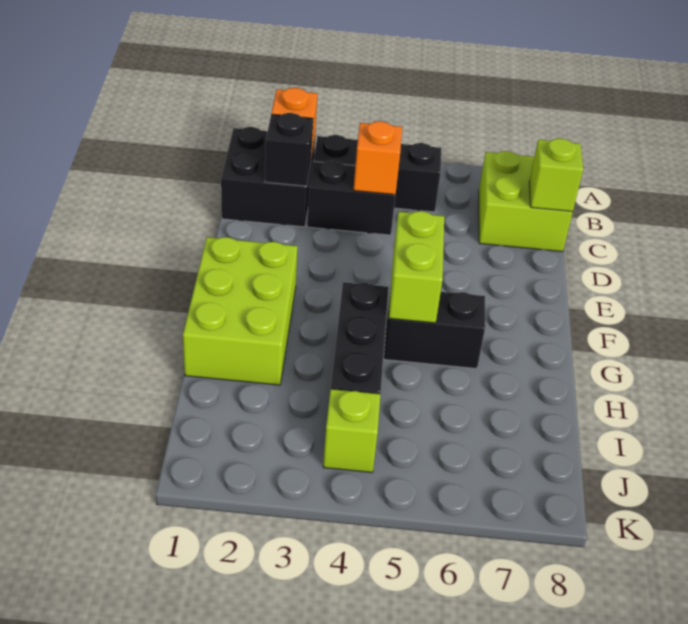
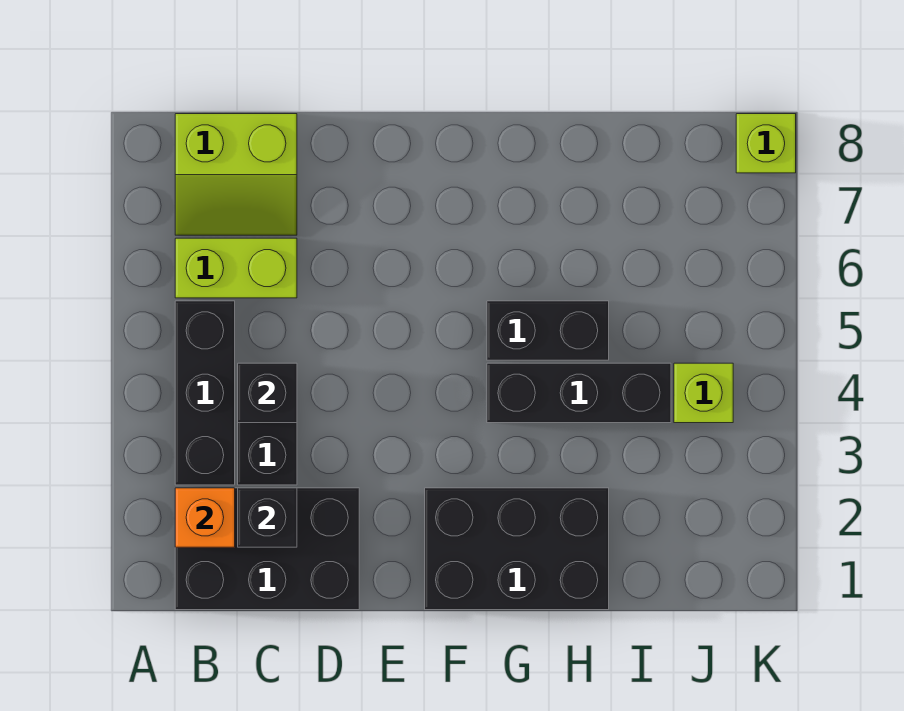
black 2x2 brick [221,127,315,227] -> black 2x3 brick [175,488,359,610]
lime 2x2 brick [479,151,573,252] -> lime 2x2 slope [175,114,297,235]
orange 1x1 brick [354,121,402,195] -> black 1x1 brick [238,363,297,423]
lime 1x1 brick [529,138,583,212] -> lime 1x1 brick moved to [736,114,796,173]
lime 2x3 brick [183,237,298,385] -> black 2x3 brick [425,488,609,610]
lime 1x2 brick [389,211,444,323] -> lime 1x2 brick moved to [175,238,297,298]
black 1x2 brick [384,291,485,369] -> black 1x2 brick turned to [487,301,609,360]

